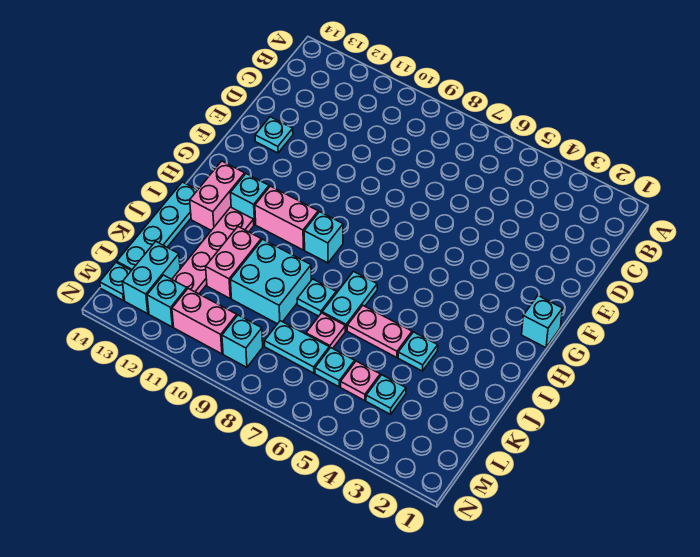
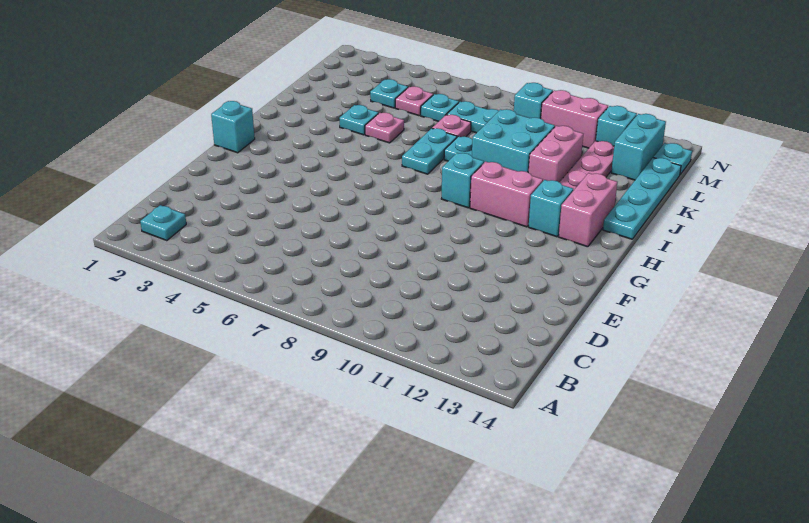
cyan 1x1 plate [255,117,293,153] -> cyan 1x1 plate moved to [140,205,186,241]
pink 1x2 plate [347,305,412,358] -> pink 1x1 plate [365,113,404,143]

